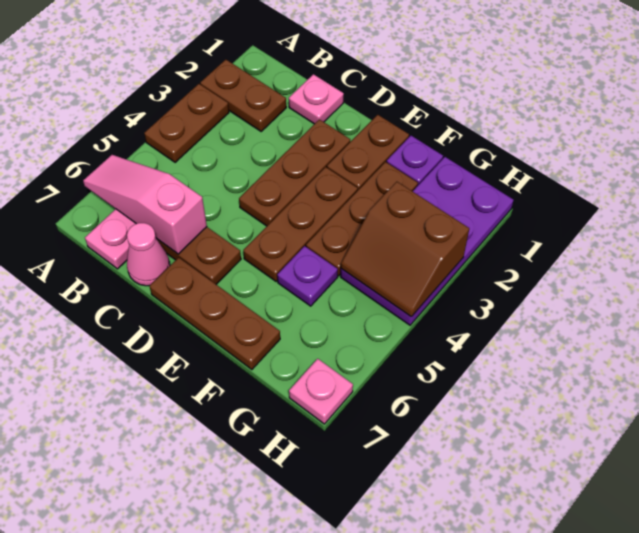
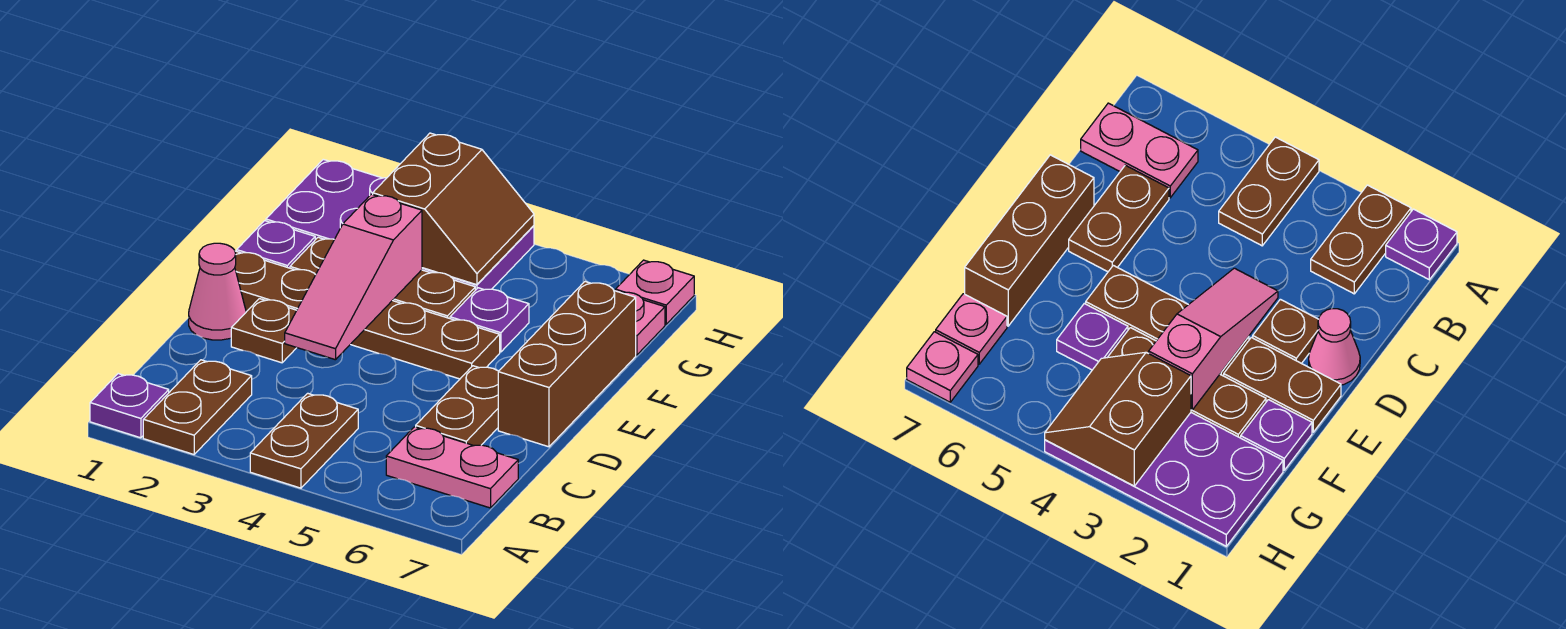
none -> purple 1x1 plate [90,374,169,438]
brown 1x2 plate [144,84,229,163] -> brown 1x2 plate turned to [250,393,358,488]
pink 1x3 slope [83,155,207,254] -> pink 1x3 slope moved to [285,194,422,360]
pink 1x1 plate [289,74,344,124] -> pink 1x1 plate moved to [621,292,665,355]
pink 1x1 cone [127,223,170,286] -> pink 1x1 cone moved to [189,243,246,340]
brown 1x3 plate [239,119,350,226] -> brown 1x1 plate [231,299,297,363]
brown 1x3 plate [149,257,280,370] -> brown 1x3 brick [498,282,636,447]

